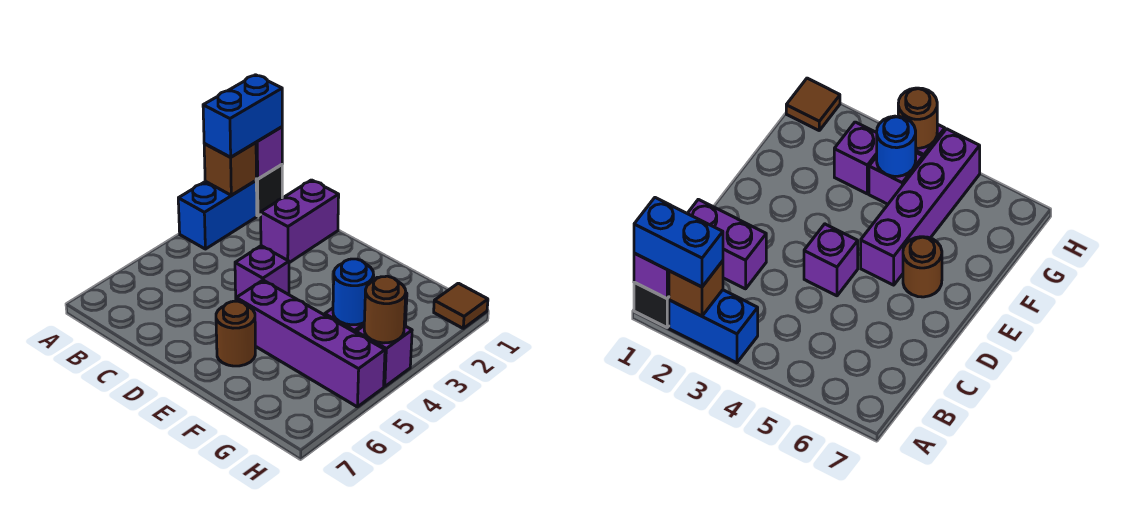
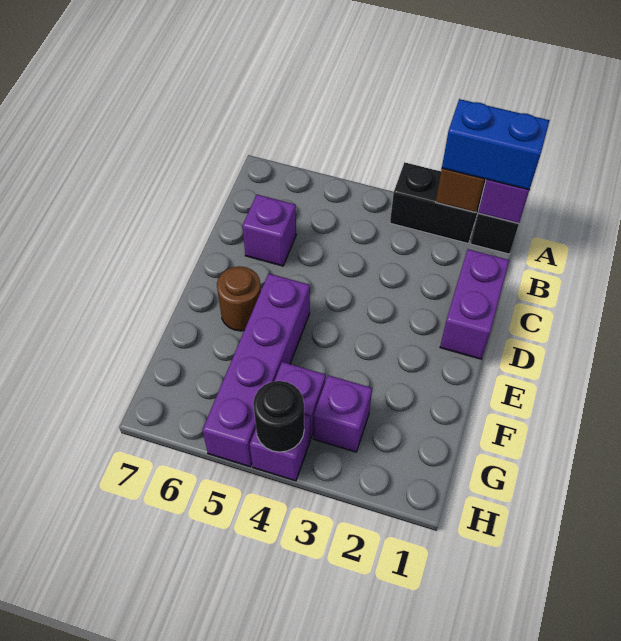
blue 1x2 brick [178,181,257,249] -> black 1x2 brick [390,162,483,243]
purple 1x2 brick [261,180,339,263] -> purple 1x2 brick turned to [440,249,509,359]
purple 1x1 brick [235,246,289,298] -> purple 1x1 brick moved to [242,195,296,266]
blue 1x1 round brick [333,259,374,325] -> none
brown 1x1 tile [434,283,488,328] -> none
brown 1x1 round brick [364,276,406,343] -> black 1x1 round brick [253,381,304,452]

